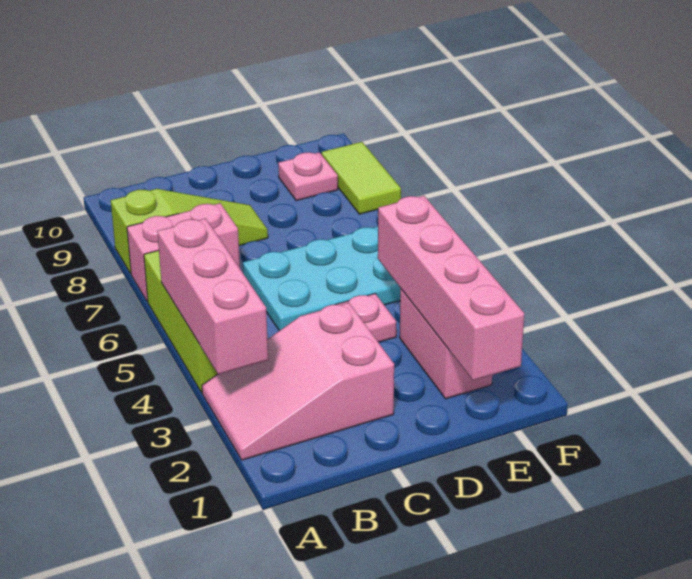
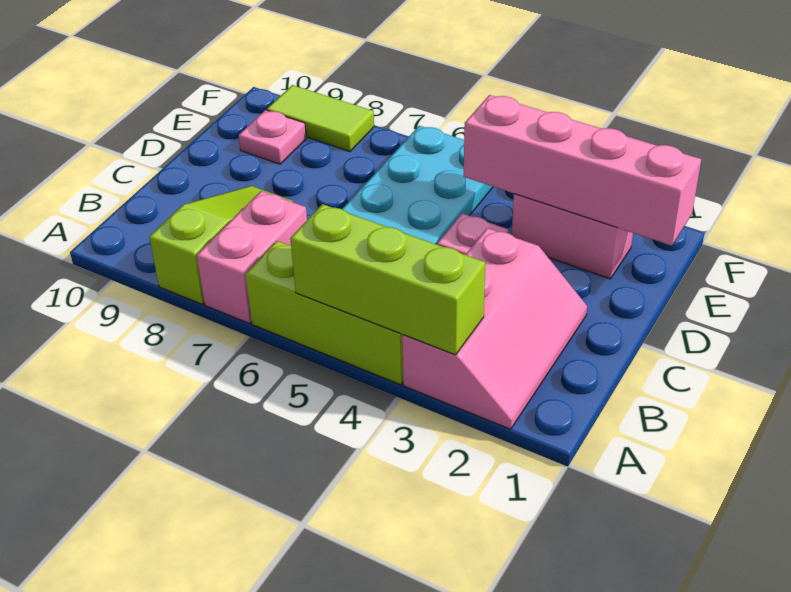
pink 2x3 slope [202,303,394,460] -> pink 2x3 slope turned to [402,228,587,429]
pink 1x3 brick [157,218,268,375] -> lime 1x3 brick [290,204,485,355]

